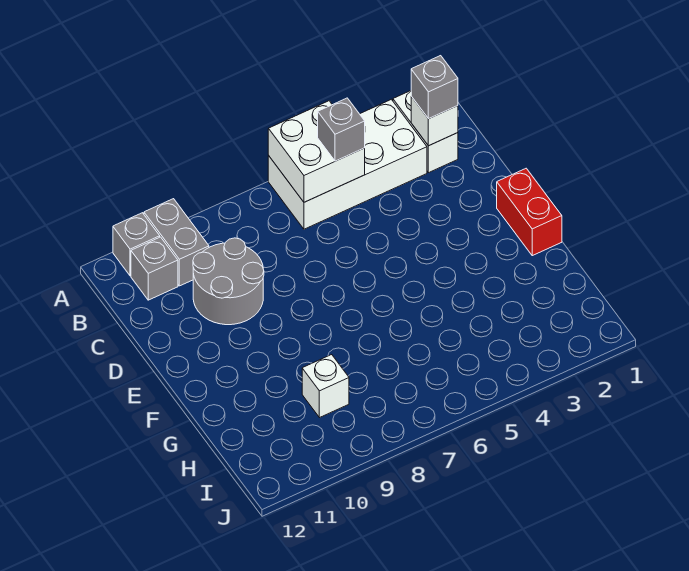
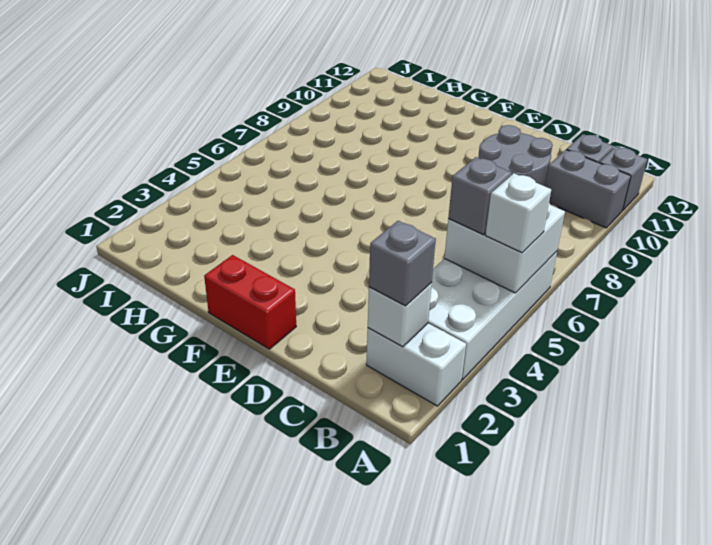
white 1x1 brick [302,355,349,418] -> white 1x1 brick moved to [485,173,551,253]

